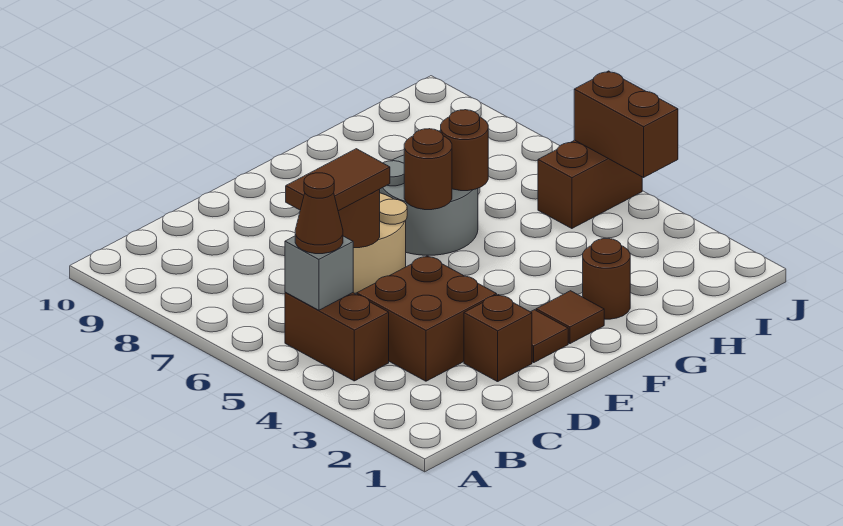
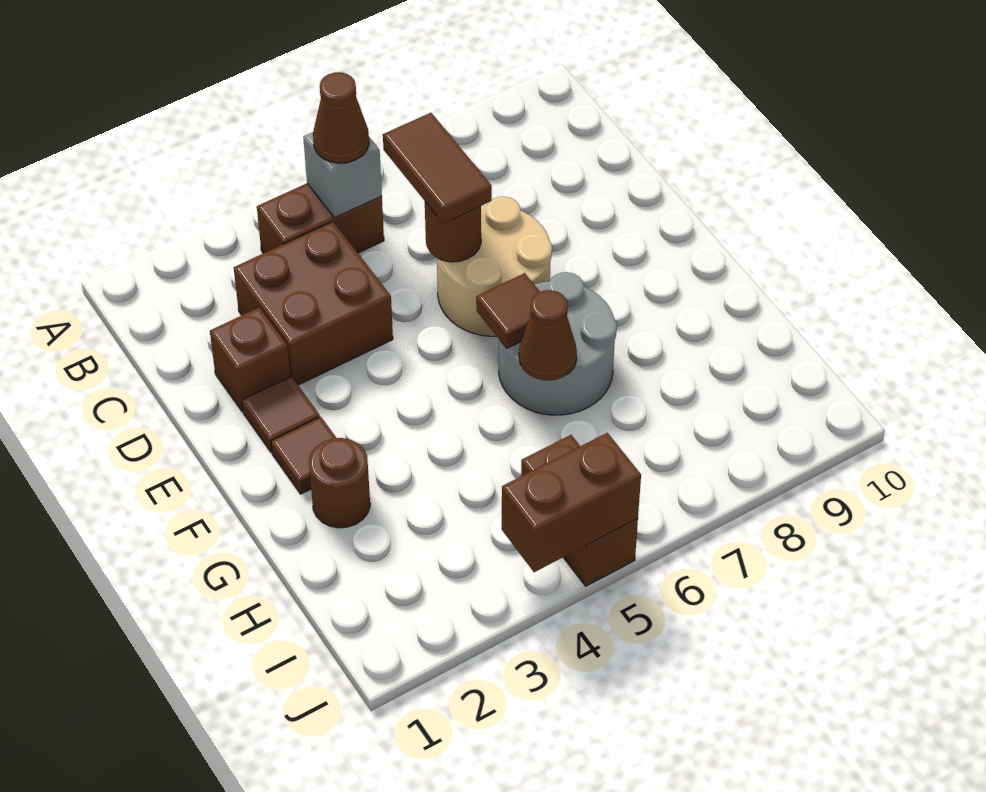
brown 1x1 round brick [404,129,452,210] -> brown 1x1 tile [476,273,540,348]
brown 1x1 round brick [441,110,488,191] -> brown 1x1 cone [519,290,577,381]

